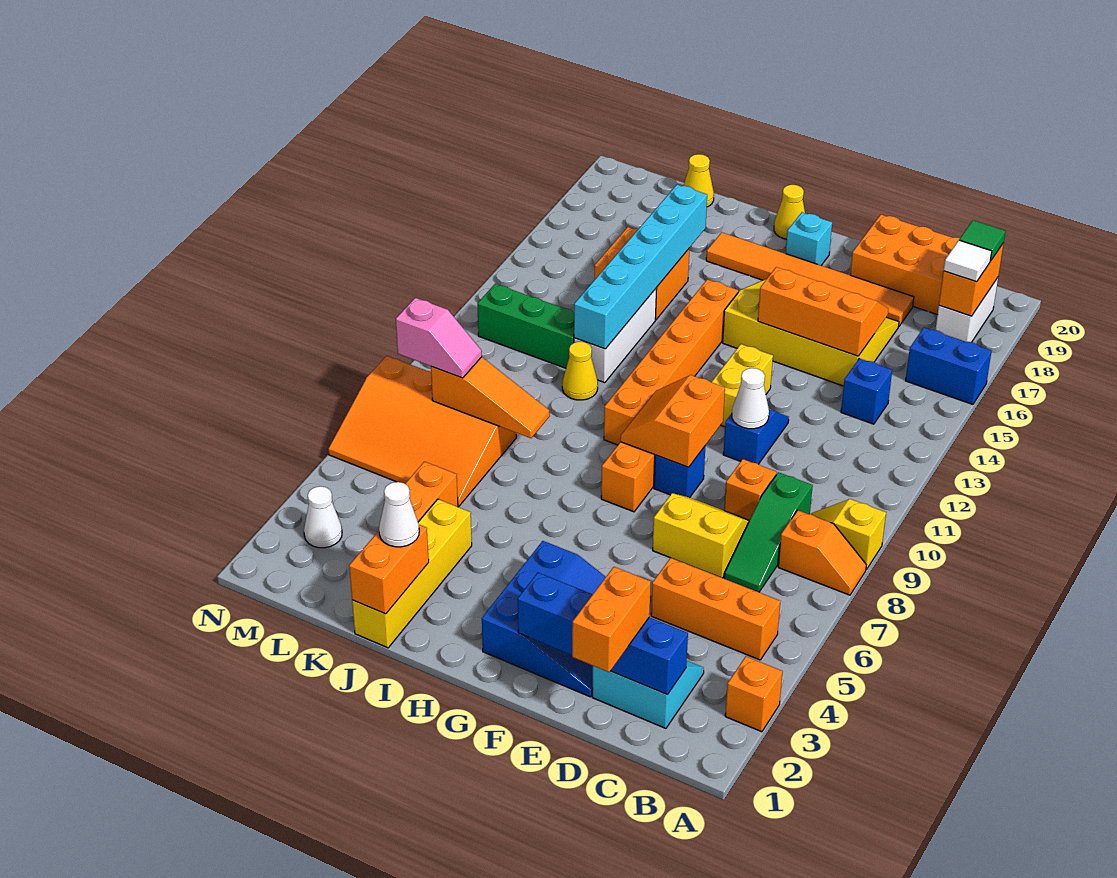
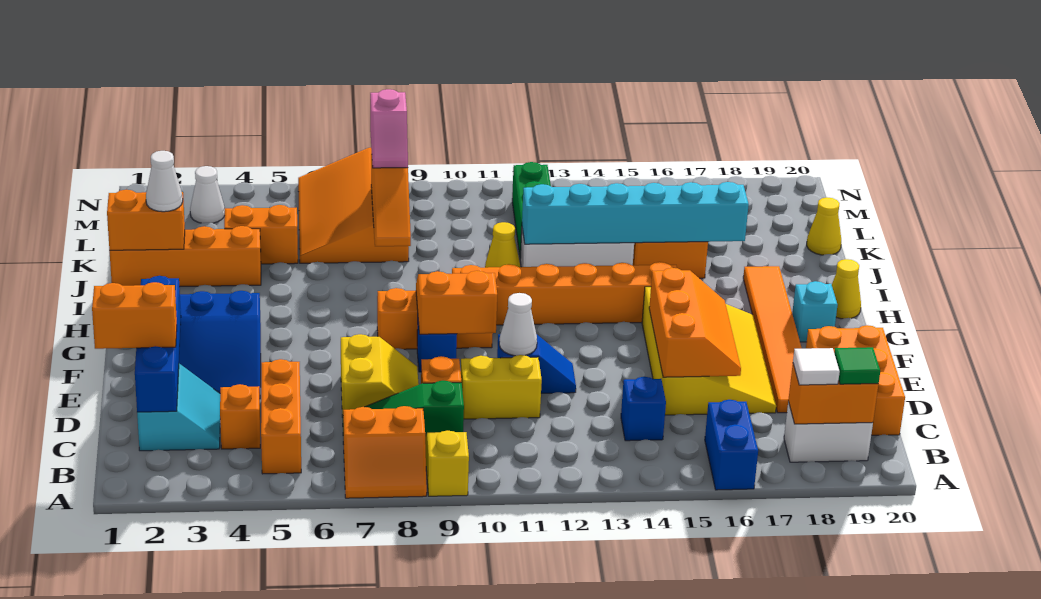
orange 1x1 brick [725,656,783,732] -> orange 1x1 brick moved to [220,384,260,449]
orange 1x2 slope [778,510,866,595] -> orange 2x2 slope [343,406,427,498]
yellow 1x2 brick [712,344,773,427] -> yellow 1x2 brick moved to [461,355,542,419]
yellow 1x4 brick [352,499,472,648] -> orange 1x4 brick [110,226,261,287]

